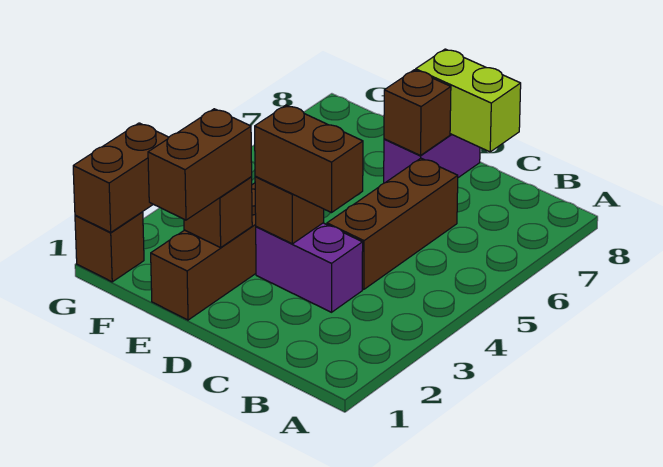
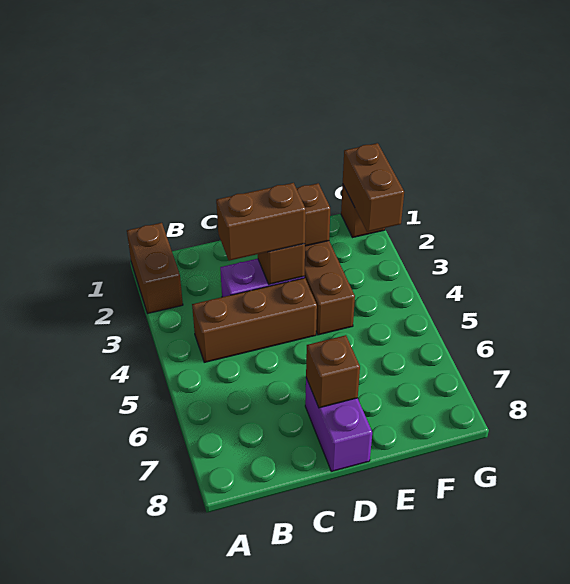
brown 1x3 brick [327,158,458,289] -> brown 1x3 brick turned to [192,278,317,362]
lime 1x2 brick [416,49,521,152] -> none
brown 1x2 brick [148,109,252,220] -> brown 1x2 brick moved to [127,223,183,313]

